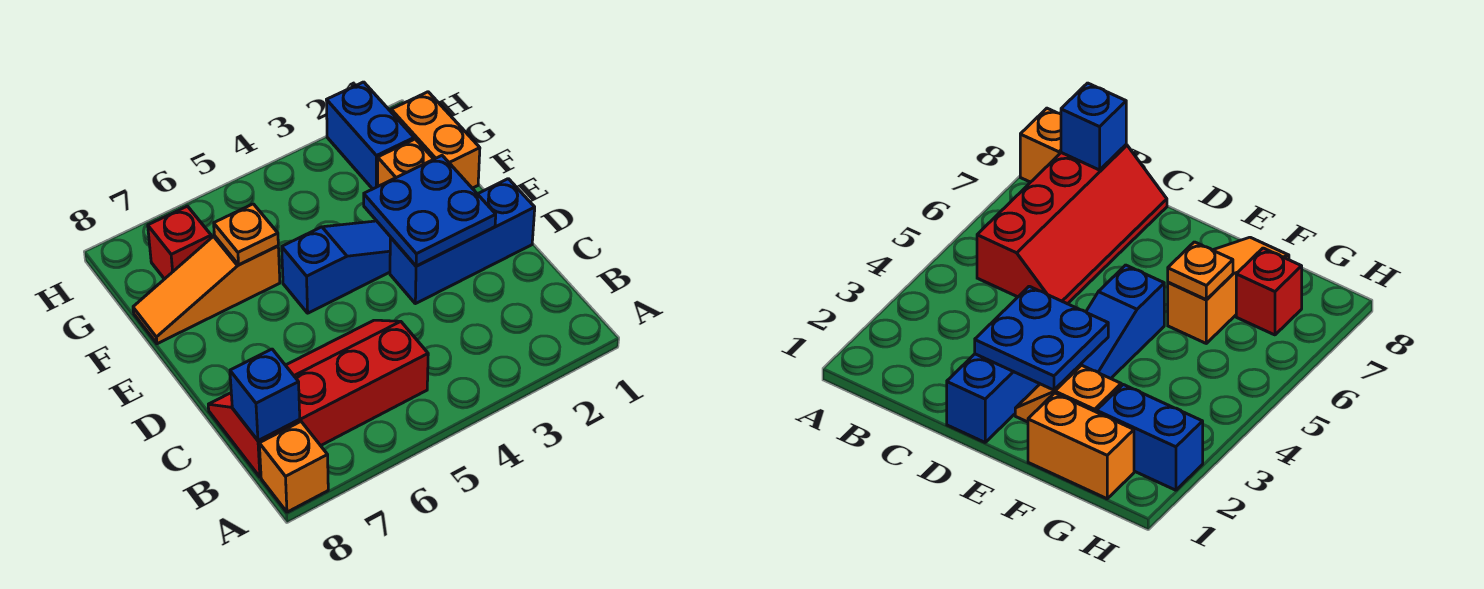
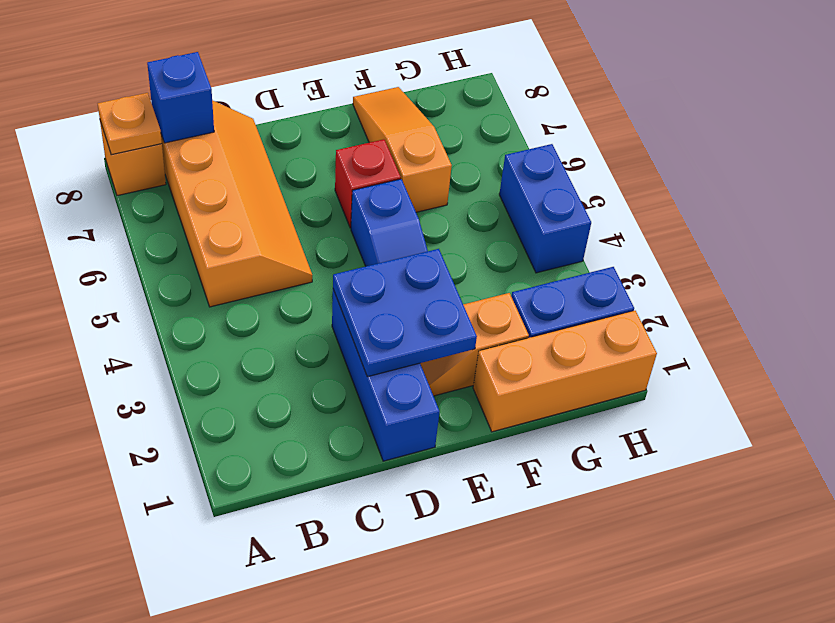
red 2x4 slope [208,320,428,477] -> orange 2x4 slope [161,100,312,307]
orange 1x2 brick [391,92,480,188] -> orange 1x3 brick [473,311,657,432]
orange 1x1 plate [214,204,278,265] -> orange 1x1 plate moved to [98,93,162,155]
red 1x1 brick [148,206,211,279] -> red 1x1 brick moved to [335,139,401,228]
none -> blue 1x2 brick [499,144,591,273]

